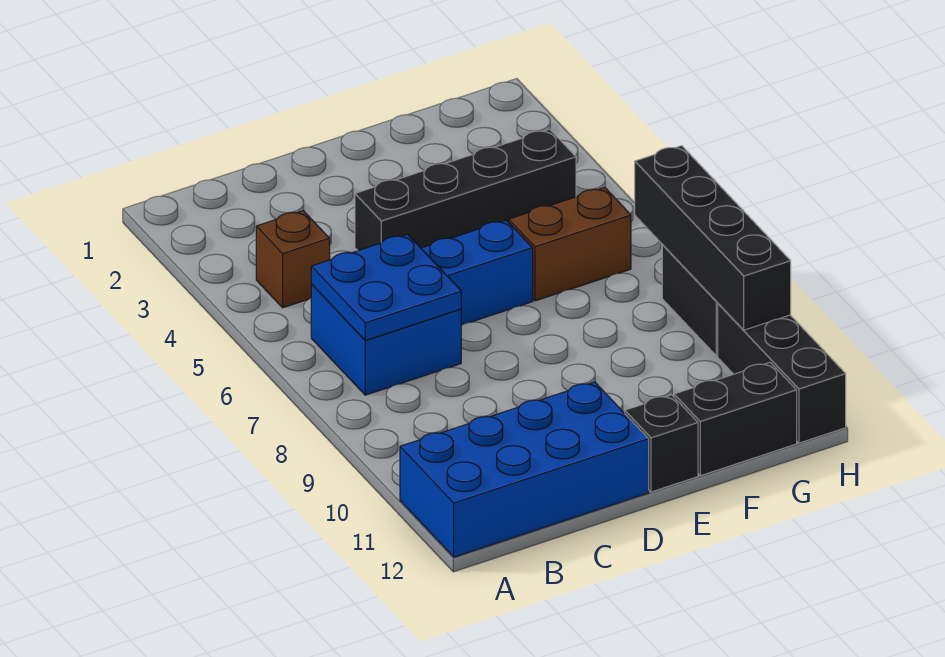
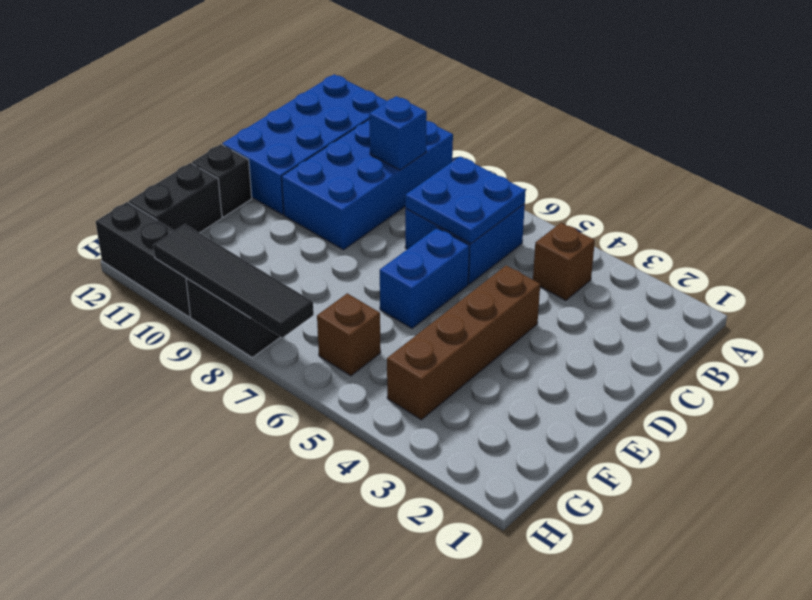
none -> blue 2x4 brick [282,120,453,250]
none -> blue 1x1 brick [369,96,427,170]
black 1x4 brick [355,129,576,251] -> brown 1x4 brick [387,265,540,420]
brown 1x2 brick [509,187,631,301] -> brown 1x1 brick [317,293,381,376]
black 1x4 brick [635,146,791,330] -> black 1x4 tile [153,224,314,338]

